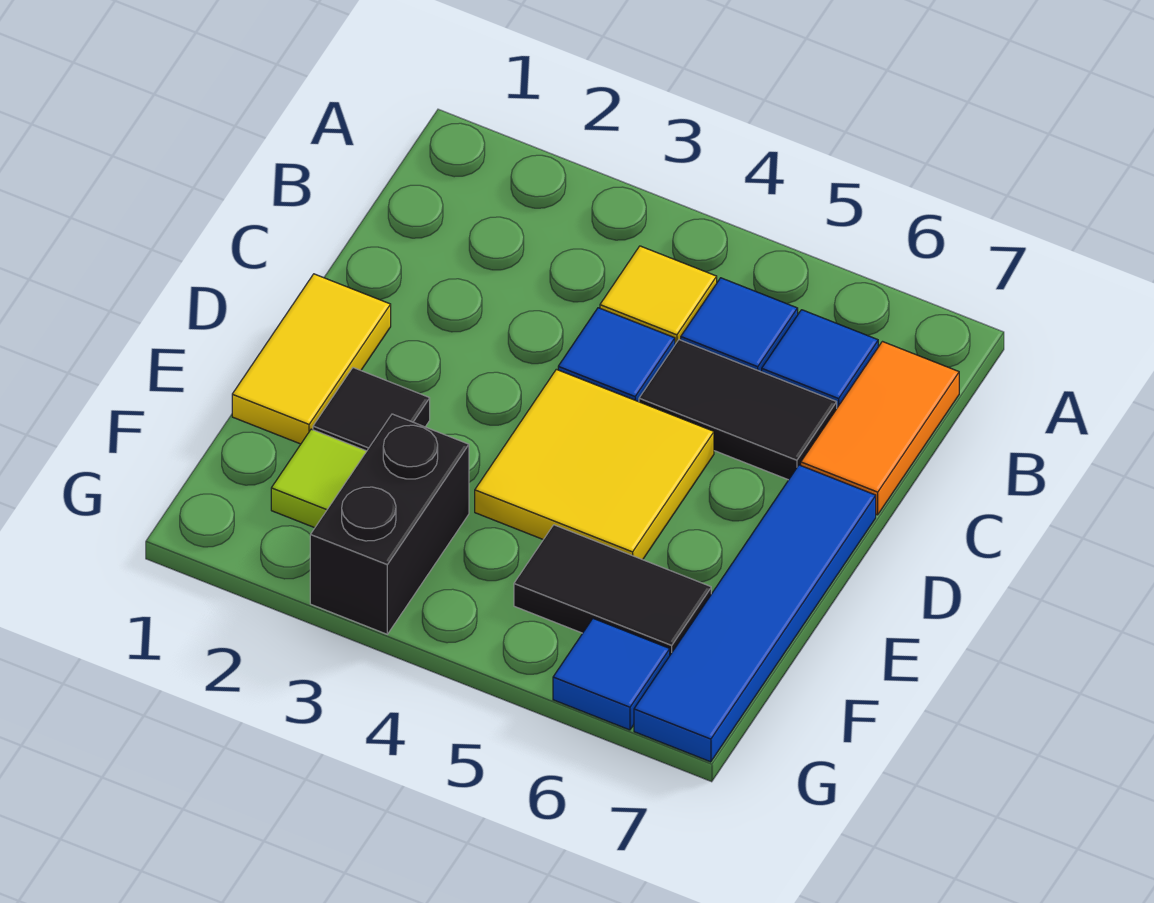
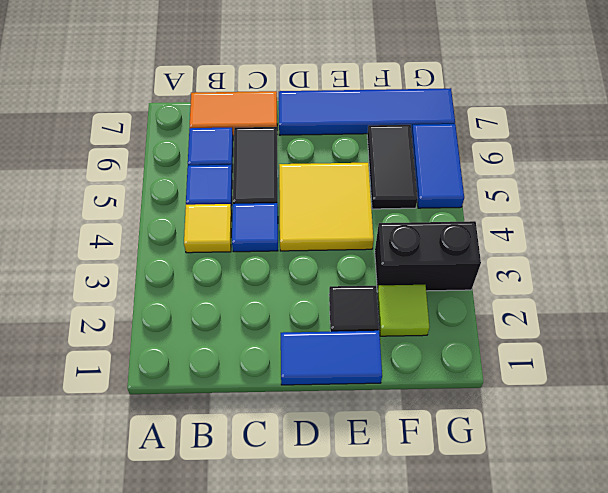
yellow 1x2 tile [232,274,391,444] -> blue 1x2 tile [281,331,382,385]
blue 1x1 tile [553,619,670,730] -> blue 1x2 tile [412,124,464,208]

